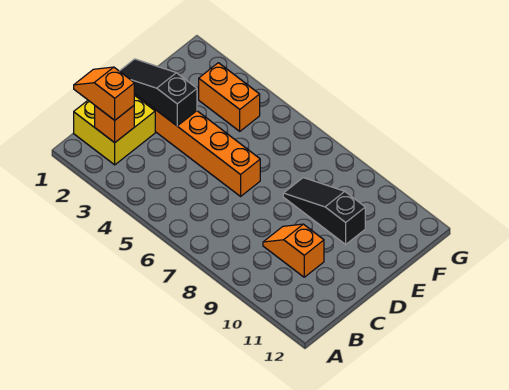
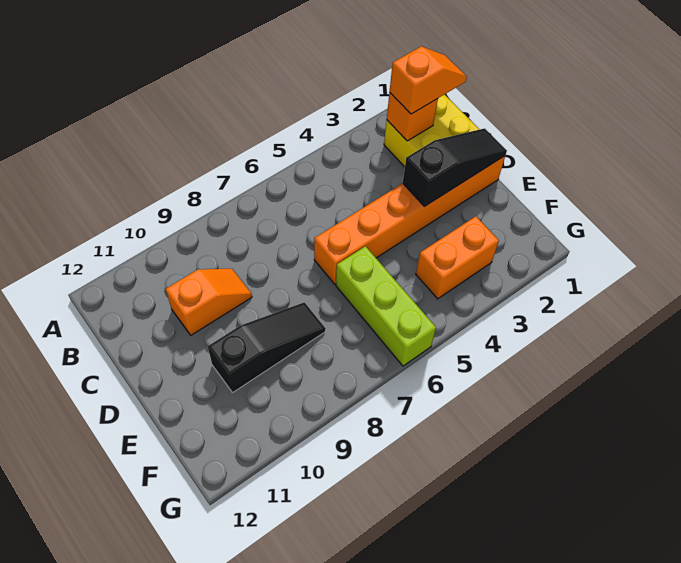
none -> lime 1x3 brick [336,246,436,366]

